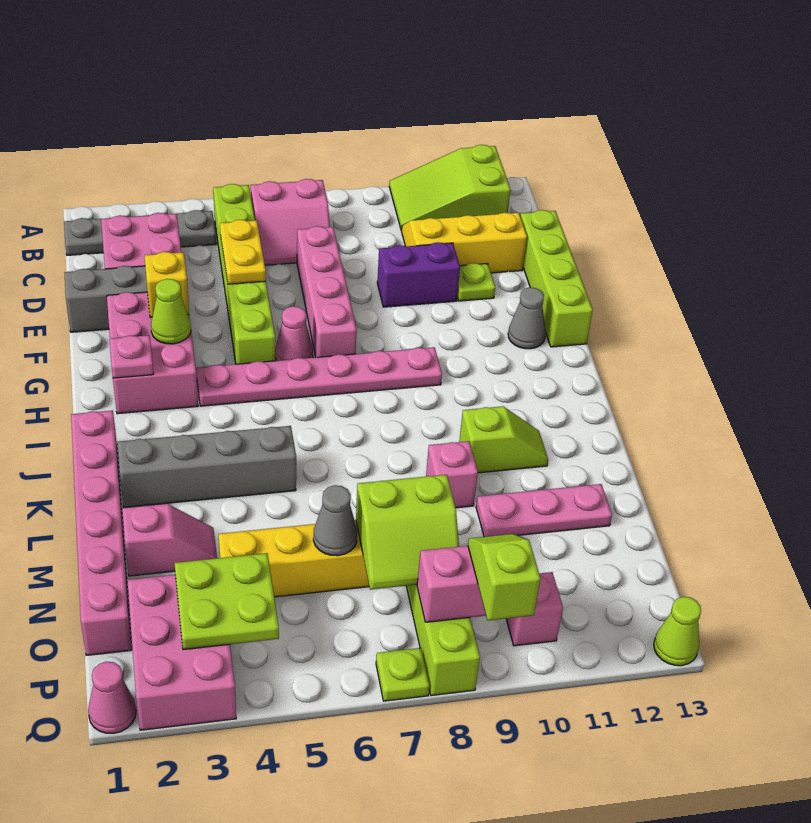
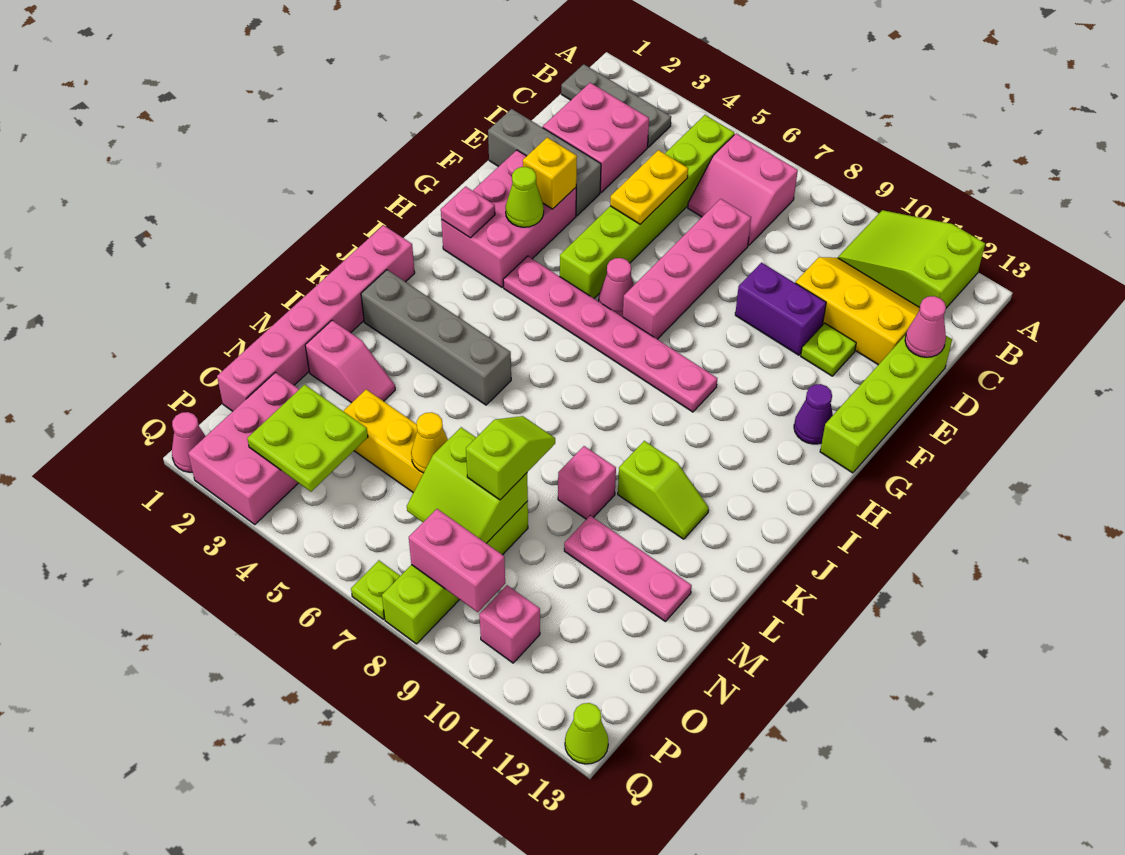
grey 1x4 plate [64,210,216,255] -> grey 1x3 plate [561,64,671,147]
none -> pink 1x1 cone [905,296,946,357]
grey 1x1 cone [508,287,546,349] -> purple 1x1 cone [794,384,833,444]
grey 1x1 cone [313,485,357,556] -> yellow 1x1 cone [411,412,448,473]
lime 1x2 slope [468,534,541,621] -> lime 1x2 slope moved to [466,416,555,500]

